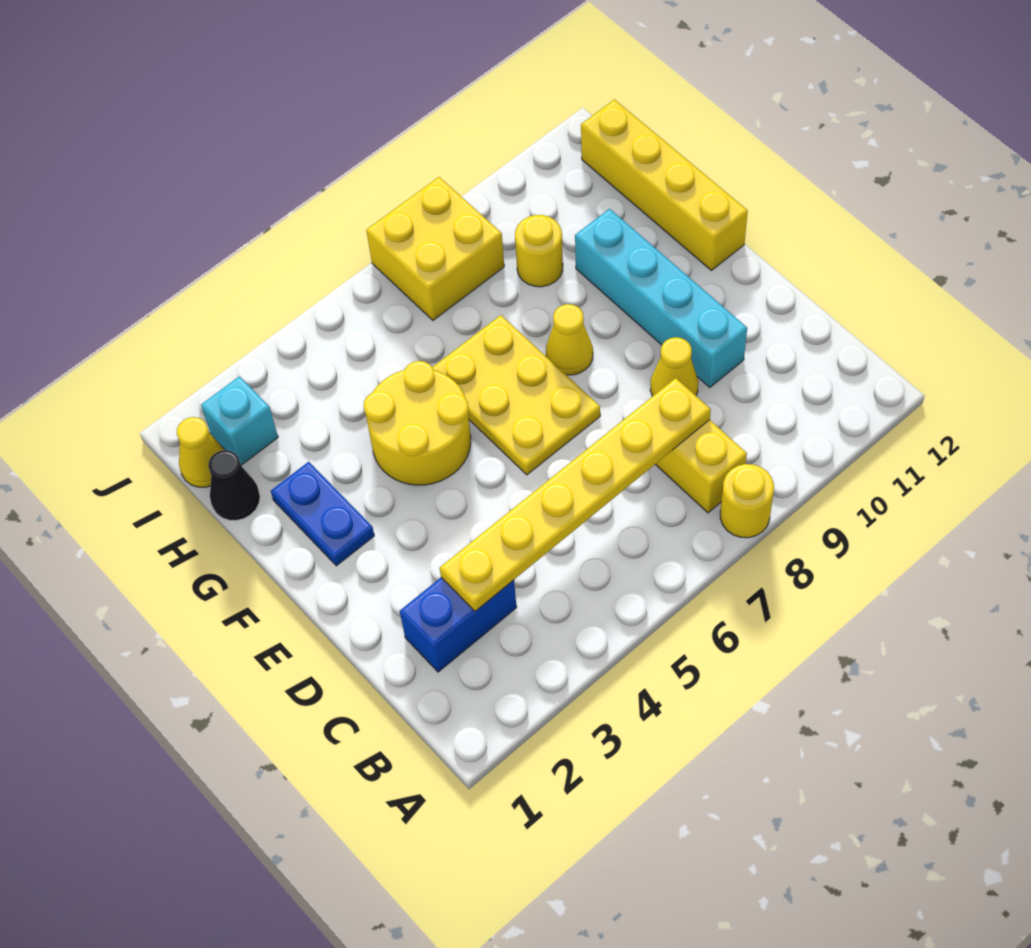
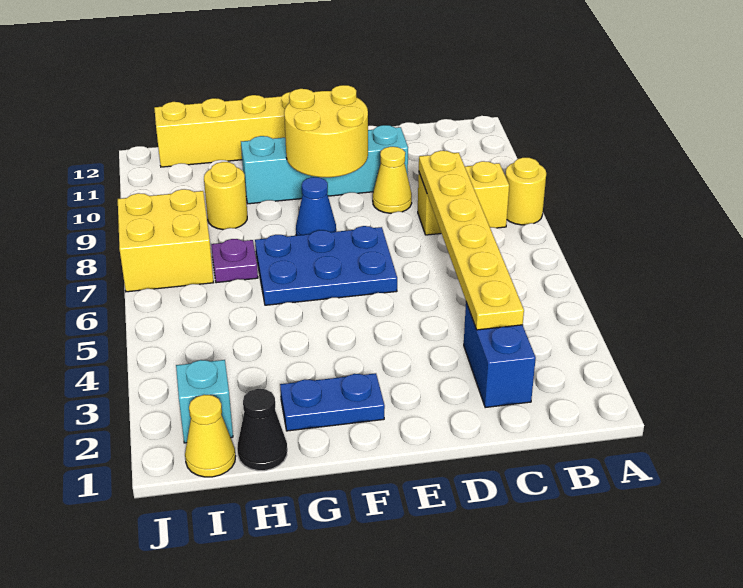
yellow 2x3 plate [432,315,600,475] -> blue 2x3 plate [255,226,397,305]
yellow 2x2 round brick [364,361,471,485] -> yellow 2x2 round brick moved to [284,85,368,177]
yellow 1x1 cone [546,304,593,375] -> blue 1x1 cone [296,177,336,236]
none -> purple 1x1 plate [211,239,258,283]

